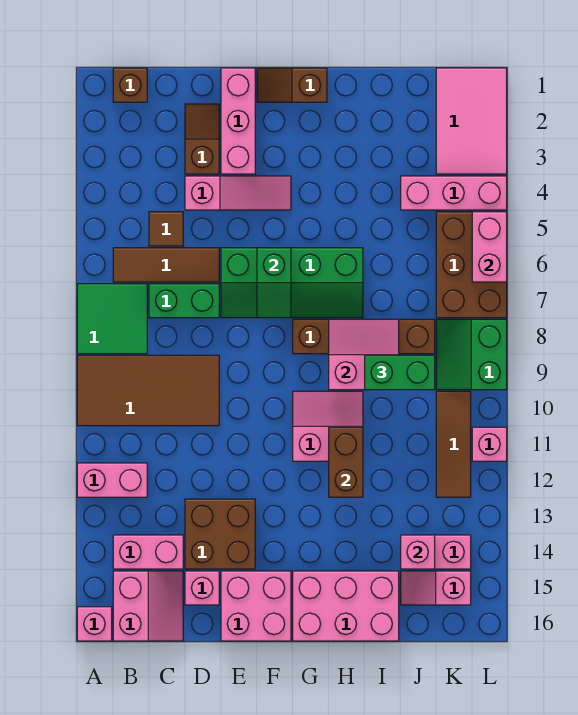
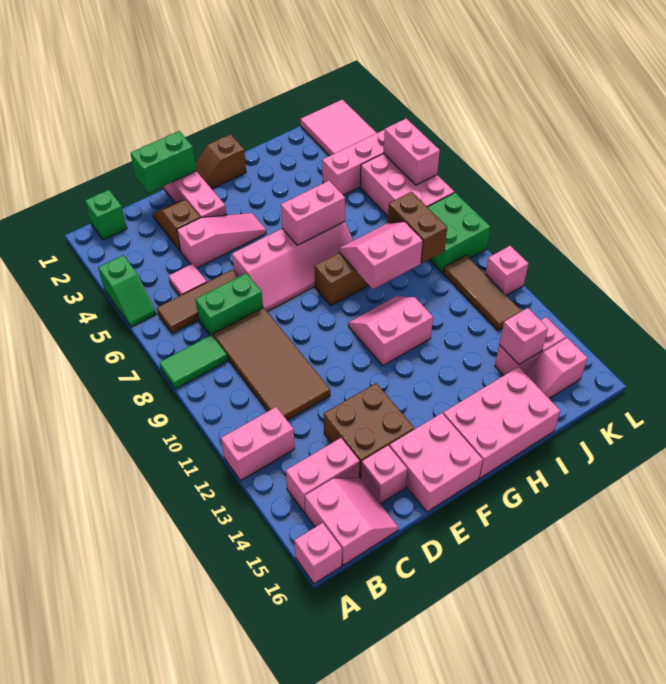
green 2x2 tile [77,284,147,354] -> green 1x2 tile [159,335,228,389]
brown 2x4 tile [77,355,219,426] -> brown 2x4 tile turned to [213,308,330,420]
brown 1x1 brick [113,68,147,102] -> green 1x1 brick [85,190,127,240]
brown 1x1 tile [149,212,183,246] -> pink 1x1 tile [169,264,207,296]
green 2x4 slope [221,248,363,318] -> pink 2x4 slope [232,222,353,312]
green 1x2 slope [257,248,291,318] -> green 1x2 slope moved to [98,255,156,327]
none -> pink 1x2 brick [281,181,345,245]
brown 1x2 brick [329,427,363,497] -> brown 1x2 brick moved to [388,192,447,263]
green 1x2 brick [365,355,435,390] -> green 1x2 brick moved to [130,131,196,193]
brown 2x3 brick [436,212,507,318] -> pink 2x3 brick [360,154,454,216]
green 2x2 slope [436,319,507,390] -> green 2x2 brick [428,192,490,273]

